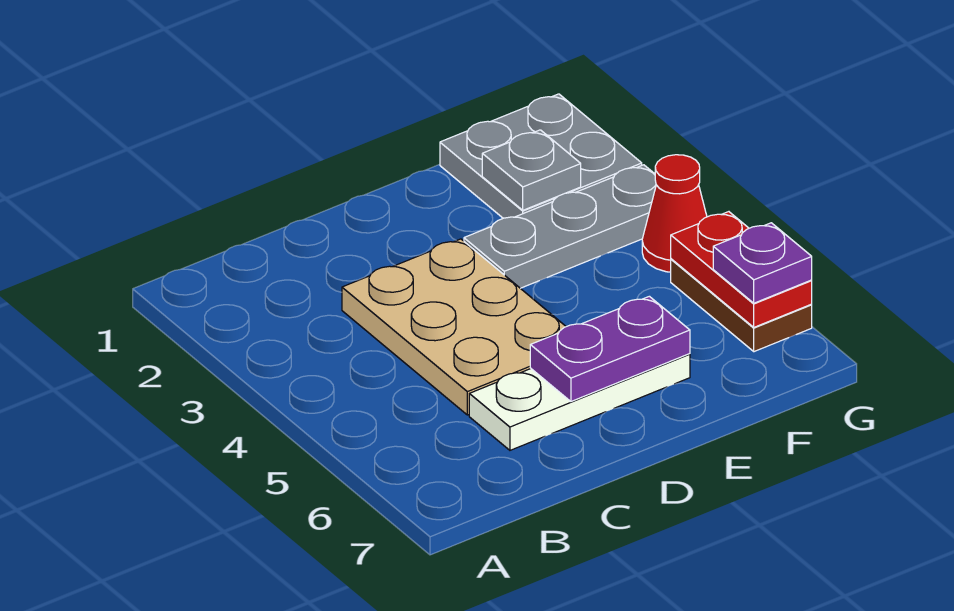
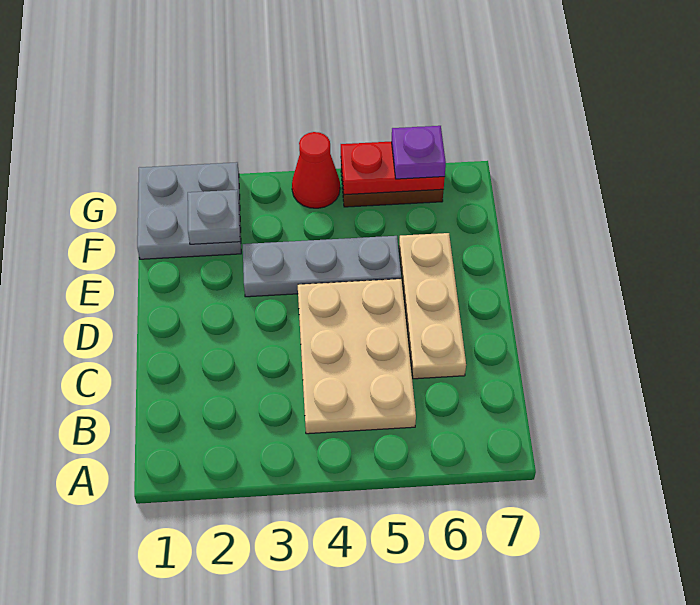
tan 2x3 plate [342,239,566,415] -> tan 2x3 plate turned to [298,279,416,434]
white 1x3 plate [469,354,690,450] -> tan 1x3 plate [399,233,466,379]
purple 1x2 plate [530,296,690,401] -> none
grey 1x3 plate [464,165,656,288] -> grey 1x3 plate turned to [243,236,401,297]

